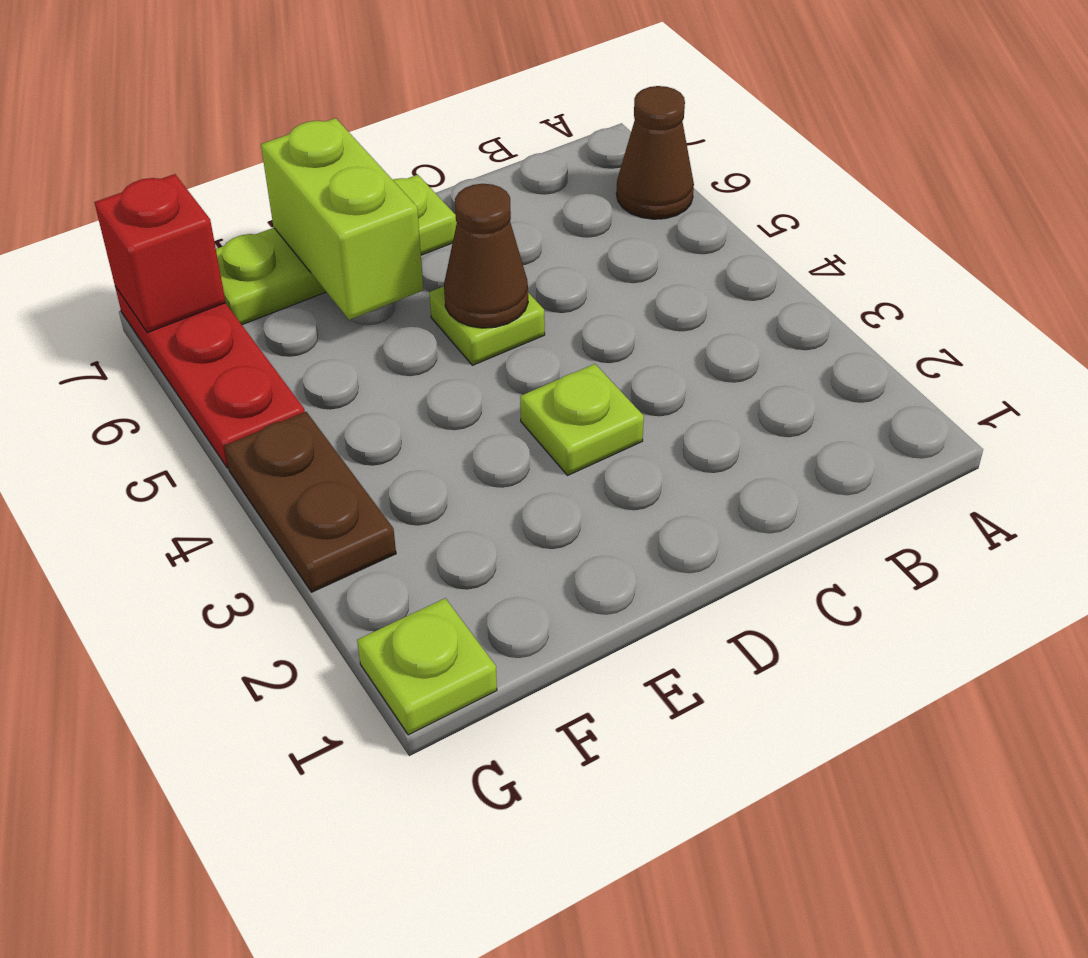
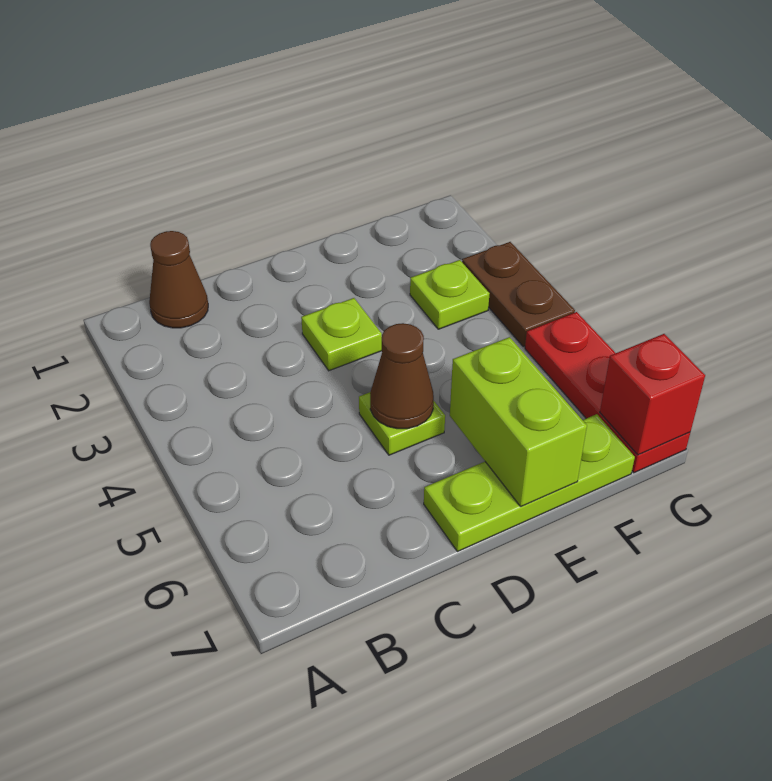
brown 1x1 cone [616,86,694,219] -> brown 1x1 cone moved to [149,231,208,328]
lime 1x1 plate [357,598,497,735] -> lime 1x1 plate moved to [410,260,490,329]

